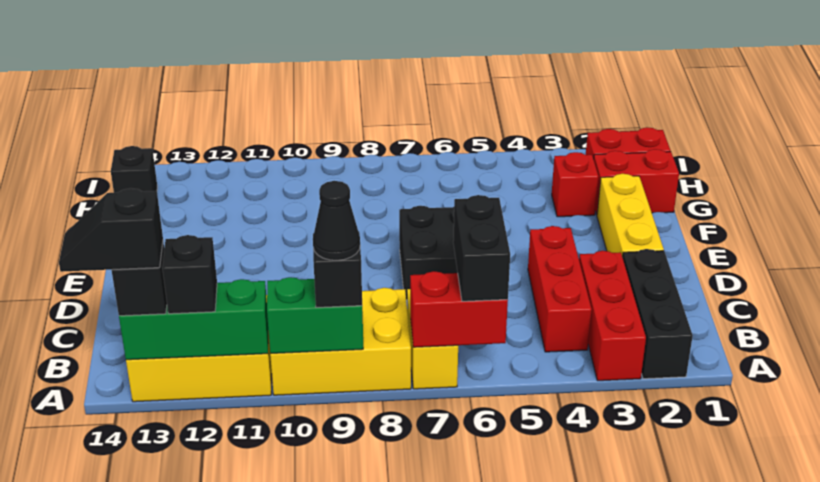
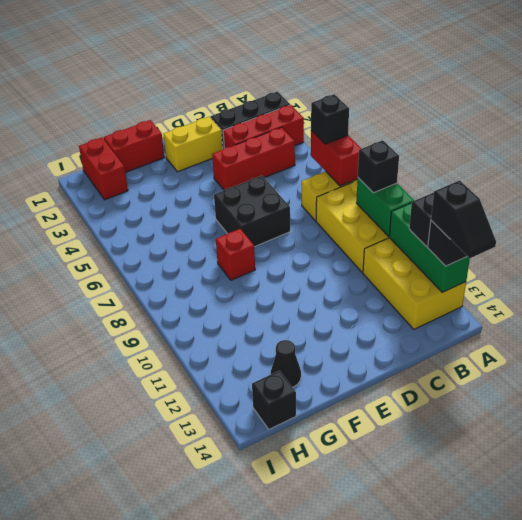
black 1x2 brick [453,195,510,301] -> black 1x1 brick [311,94,349,144]
black 1x1 cone [313,181,360,260] -> black 1x1 cone moved to [271,340,301,387]
yellow 1x3 brick [597,174,664,257] -> yellow 1x2 brick [164,117,223,172]
red 1x2 brick [594,149,679,214] -> red 1x2 brick turned to [104,120,164,172]
red 1x1 brick [552,152,598,217] -> red 1x1 brick moved to [216,229,255,280]

